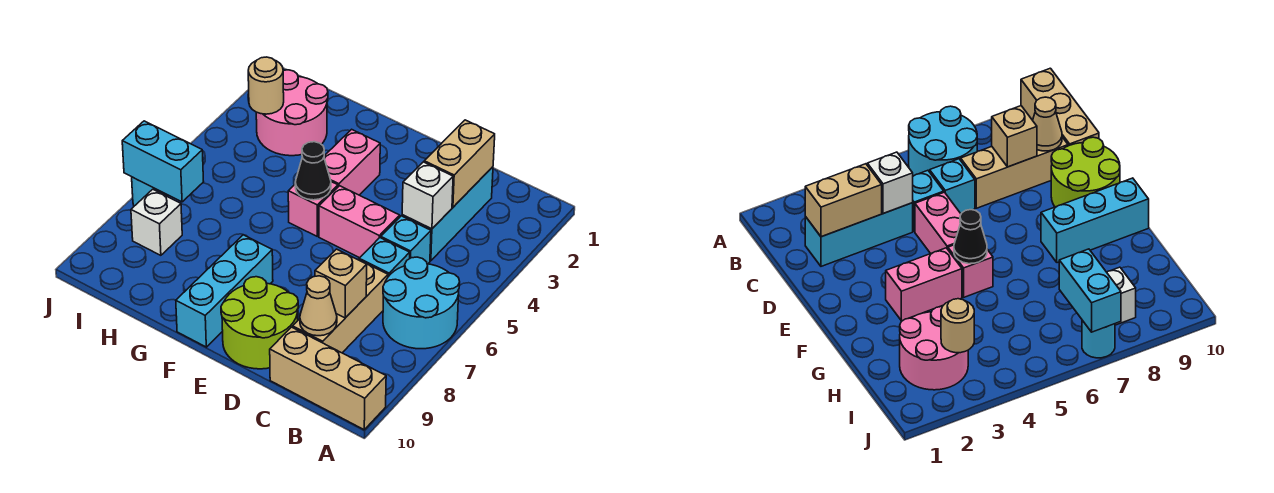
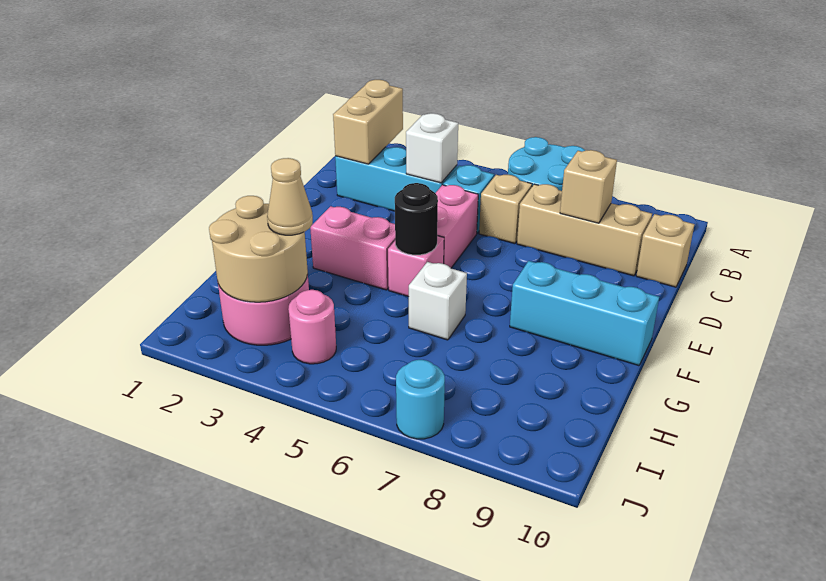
tan 1x3 brick [270,327,386,430] -> tan 1x1 brick [636,214,694,287]
tan 1x2 brick [424,120,495,207] -> tan 1x2 brick turned to [333,80,403,164]
cyan 1x1 brick [359,238,410,277] -> tan 1x1 brick [479,175,532,244]
tan 1x1 cone [300,276,337,336] -> tan 1x1 cone moved to [267,158,313,235]
lime 2x2 round brick [221,277,298,369] -> none
black 1x1 cone [295,142,331,200] -> black 1x1 round brick [395,183,438,255]
tan 1x1 round brick [248,57,284,114] -> tan 2x2 round brick [209,196,308,302]
none -> pink 1x1 round brick [288,290,336,364]
cyan 1x2 brick [122,121,204,202] -> none
white 1x1 brick [131,189,182,255] -> white 1x1 brick moved to [409,262,467,340]

